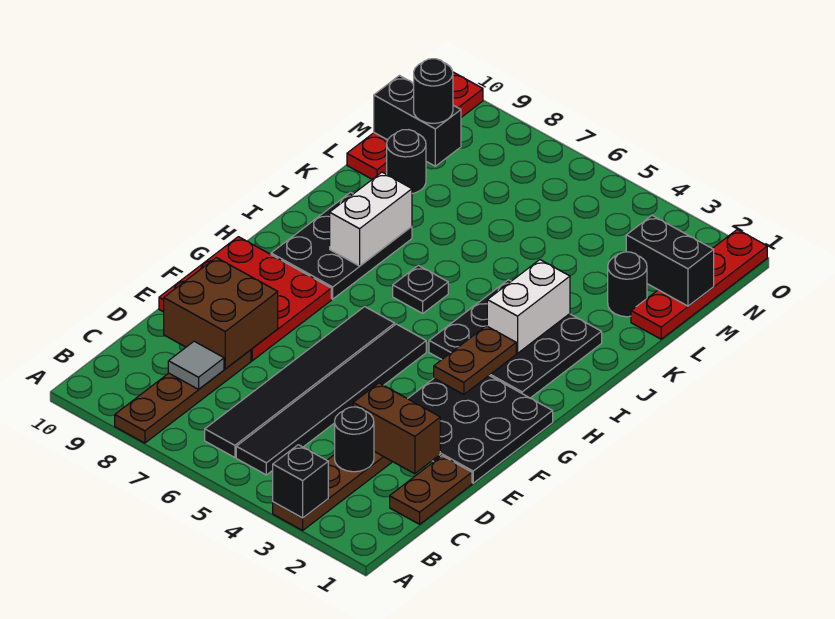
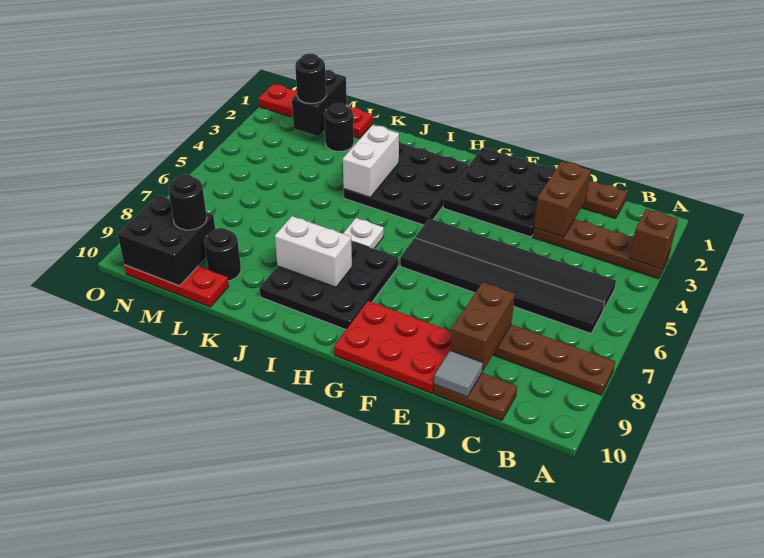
black 1x1 brick [273,445,328,518] -> brown 1x1 brick [630,209,678,269]
black 1x1 round brick [335,407,374,472] -> black 1x1 round brick moved to [295,53,326,103]
grey 1x1 tile [168,341,224,389] -> grey 1x1 tile moved to [434,350,483,397]
brown 2x2 brick [164,258,278,369] -> brown 1x2 brick [451,282,515,371]
red 3x3 plate [159,237,331,361] -> red 2x3 plate [334,301,452,393]
brown 1x2 plate [434,326,516,395] -> brown 1x2 plate moved to [434,373,517,421]
black 2x3 plate [271,192,412,299] -> black 3x3 plate [259,240,398,329]
white 1x2 brick [487,260,570,353] -> white 1x2 brick turned to [343,125,399,197]
black 1x1 plate [393,265,448,313] -> white 1x1 plate [343,218,384,249]
red 1x4 plate [347,72,483,179] -> red 1x3 plate [124,265,229,307]
black 1x2 brick [374,76,461,166] -> black 2x2 brick [118,195,215,286]

